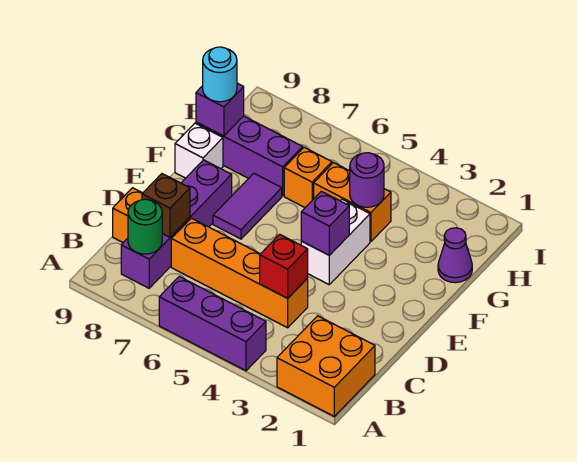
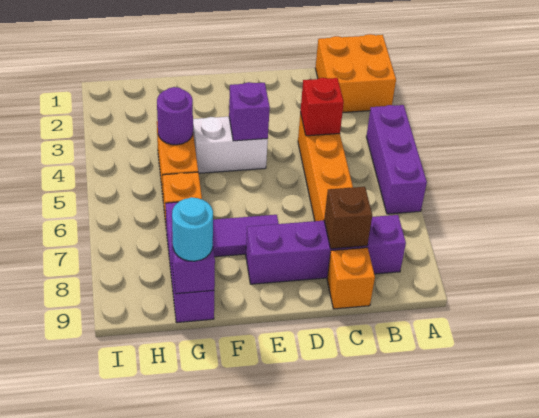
green 1x1 round brick [128,199,162,254] -> none
white 1x1 brick [175,123,223,178] -> none
purple 1x1 cone [438,228,472,283] -> none

